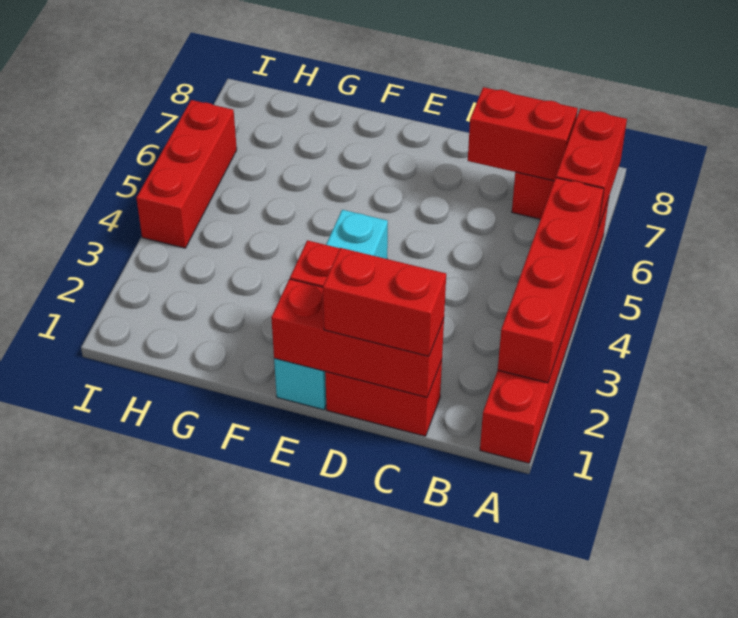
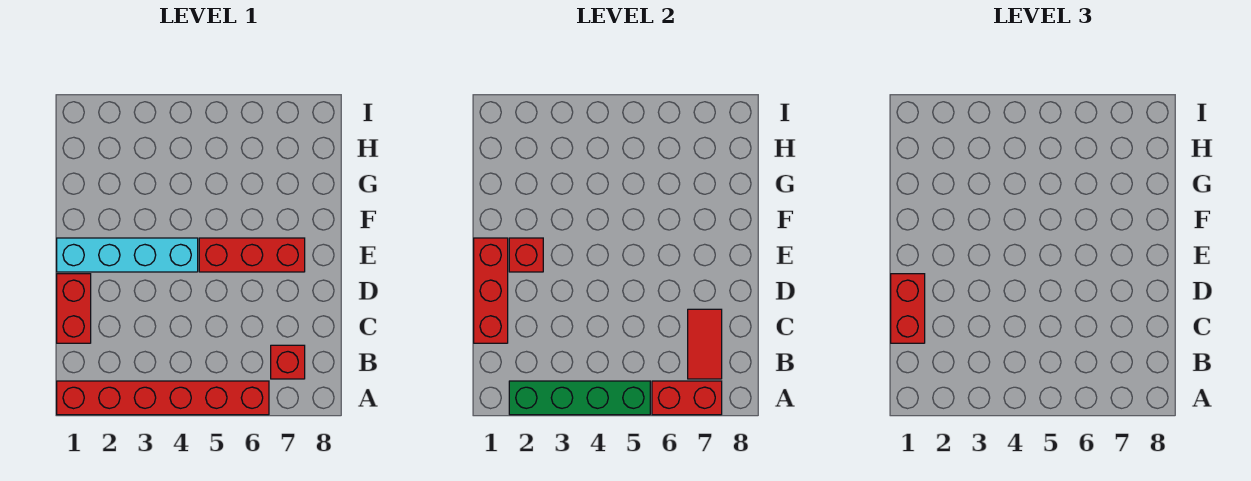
red 1x4 brick [498,178,604,383] -> green 1x4 brick [509,381,650,415]
red 1x2 brick [468,87,578,181] -> red 1x2 tile [688,309,722,379]
red 1x3 brick [136,100,237,248] -> red 1x3 brick moved to [199,238,305,272]

